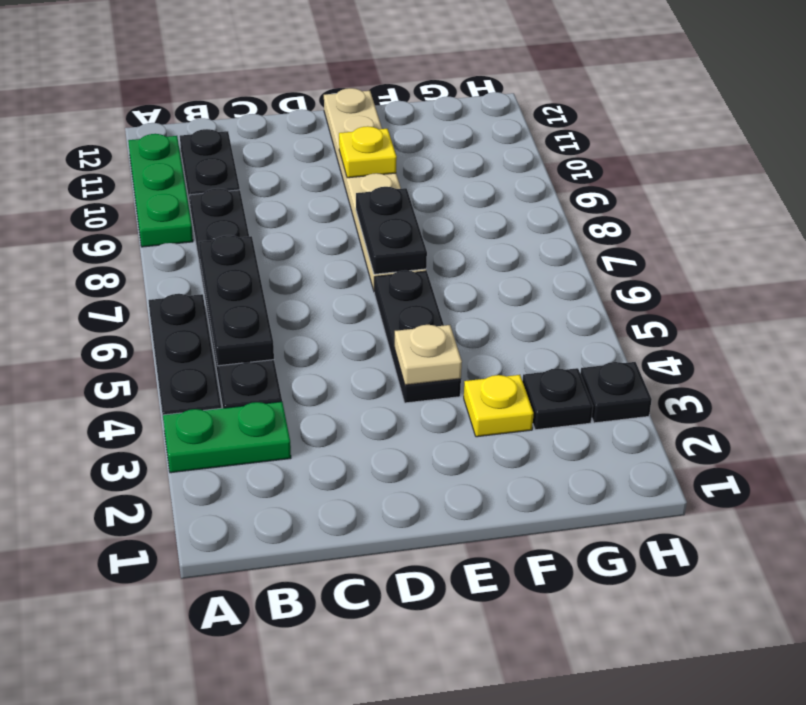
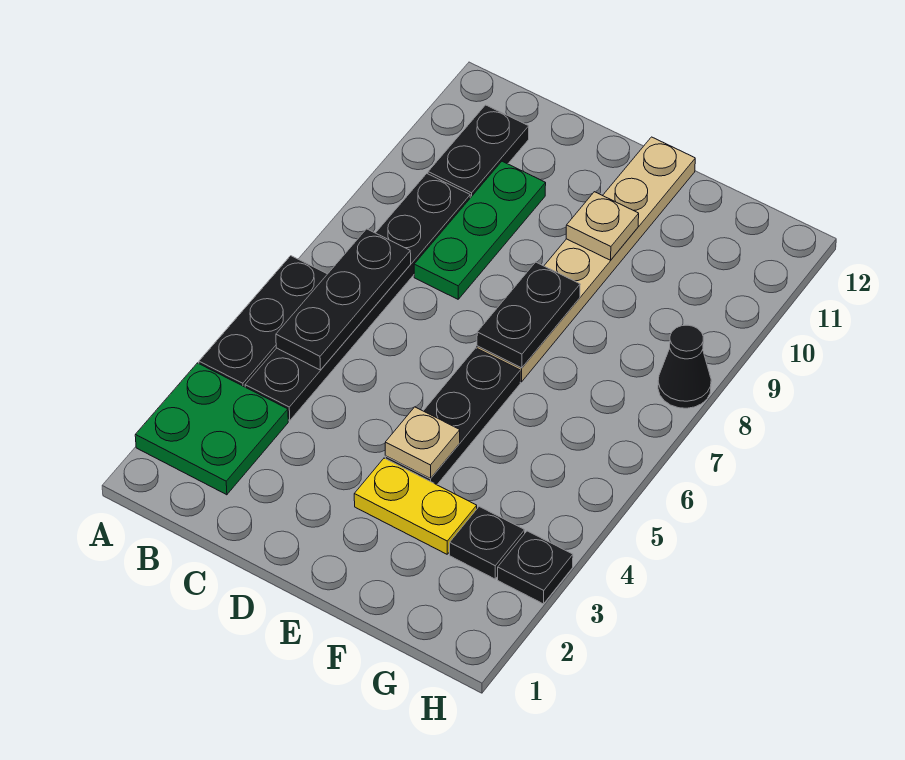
green 1x2 plate [163,402,291,473] -> green 2x2 plate [135,363,288,495]
green 1x3 plate [128,134,193,247] -> green 1x3 plate moved to [414,161,546,299]
yellow 1x1 plate [339,126,397,178] -> tan 1x1 plate [566,192,639,260]
yellow 1x1 plate [464,375,534,437] -> yellow 1x2 plate [354,458,477,554]
none -> black 1x1 cone [658,325,711,408]

